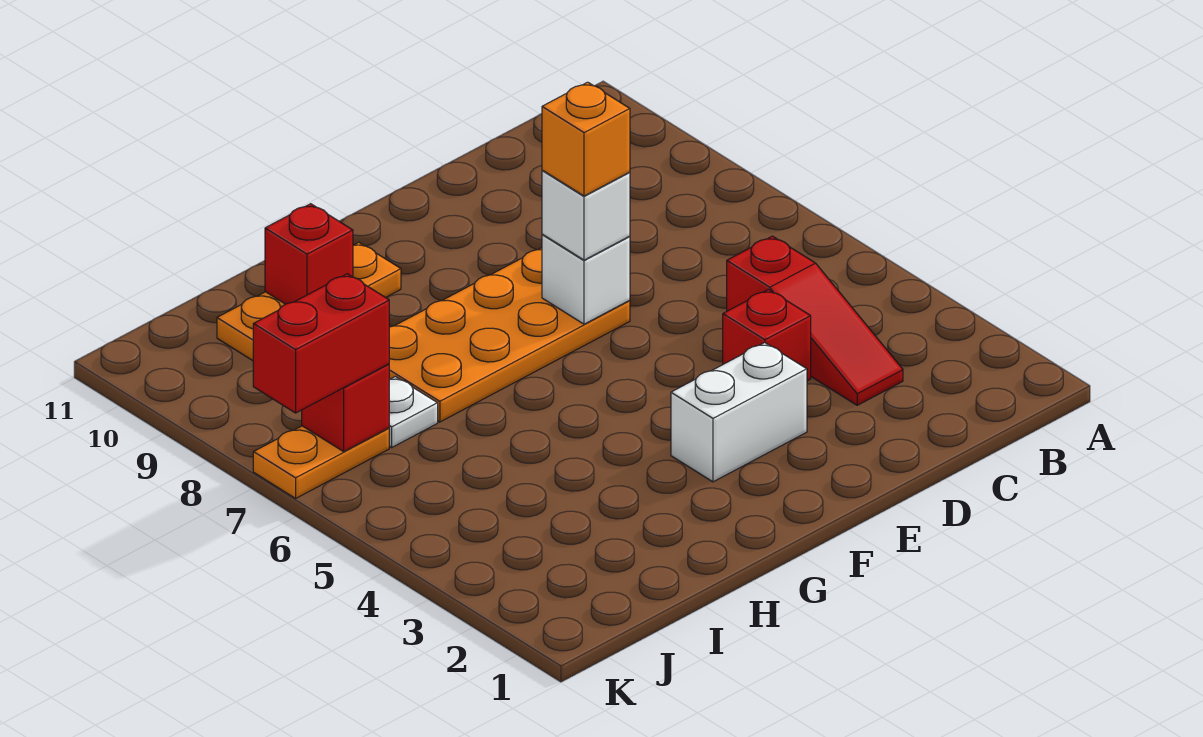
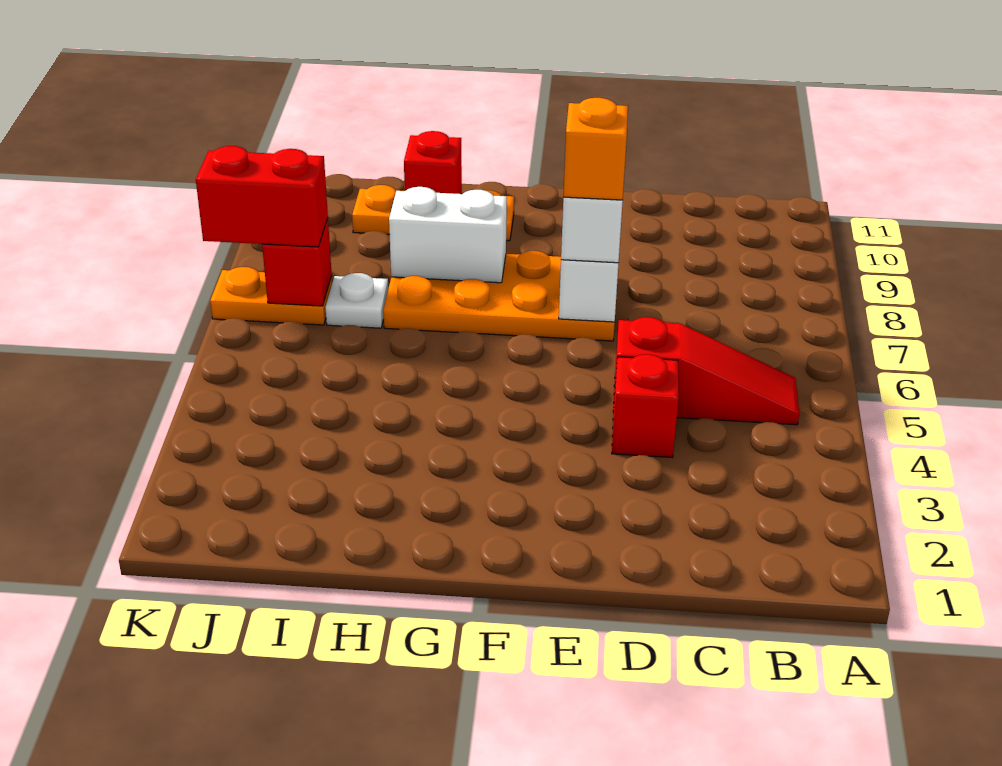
red 1x3 slope [727,236,903,405] -> red 1x3 slope turned to [613,317,799,425]
white 1x2 brick [671,343,807,482] -> white 1x2 brick moved to [389,187,507,283]

